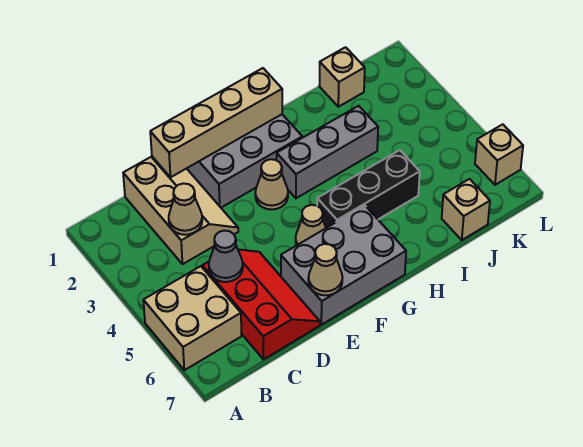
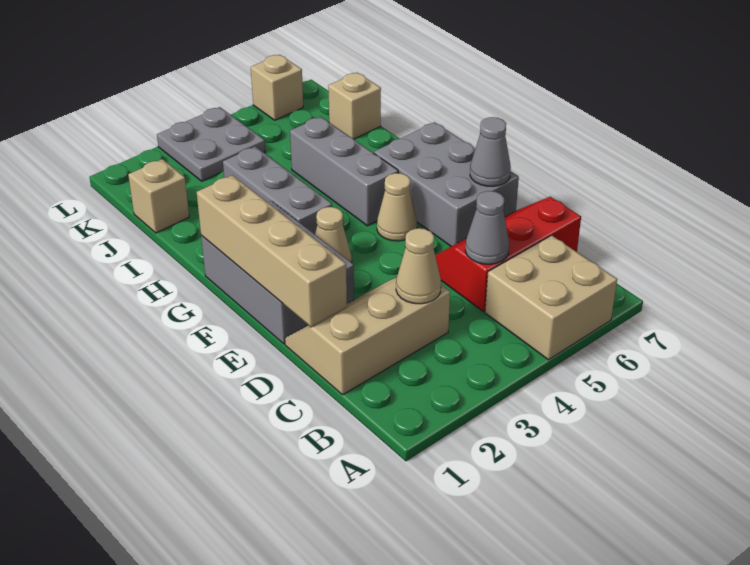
tan 1x1 cone [308,244,343,295] -> grey 1x1 cone [470,117,511,187]
black 1x3 brick [317,150,420,228] -> grey 1x3 brick [290,117,398,226]
none -> grey 2x2 plate [157,107,265,181]

